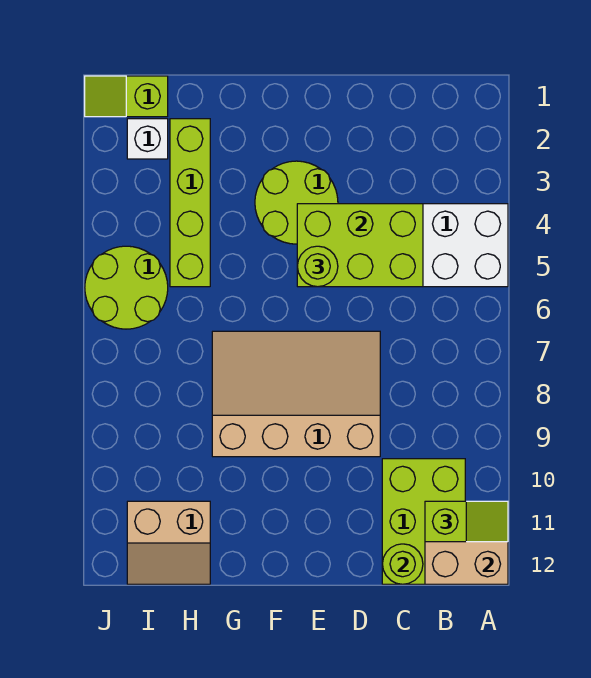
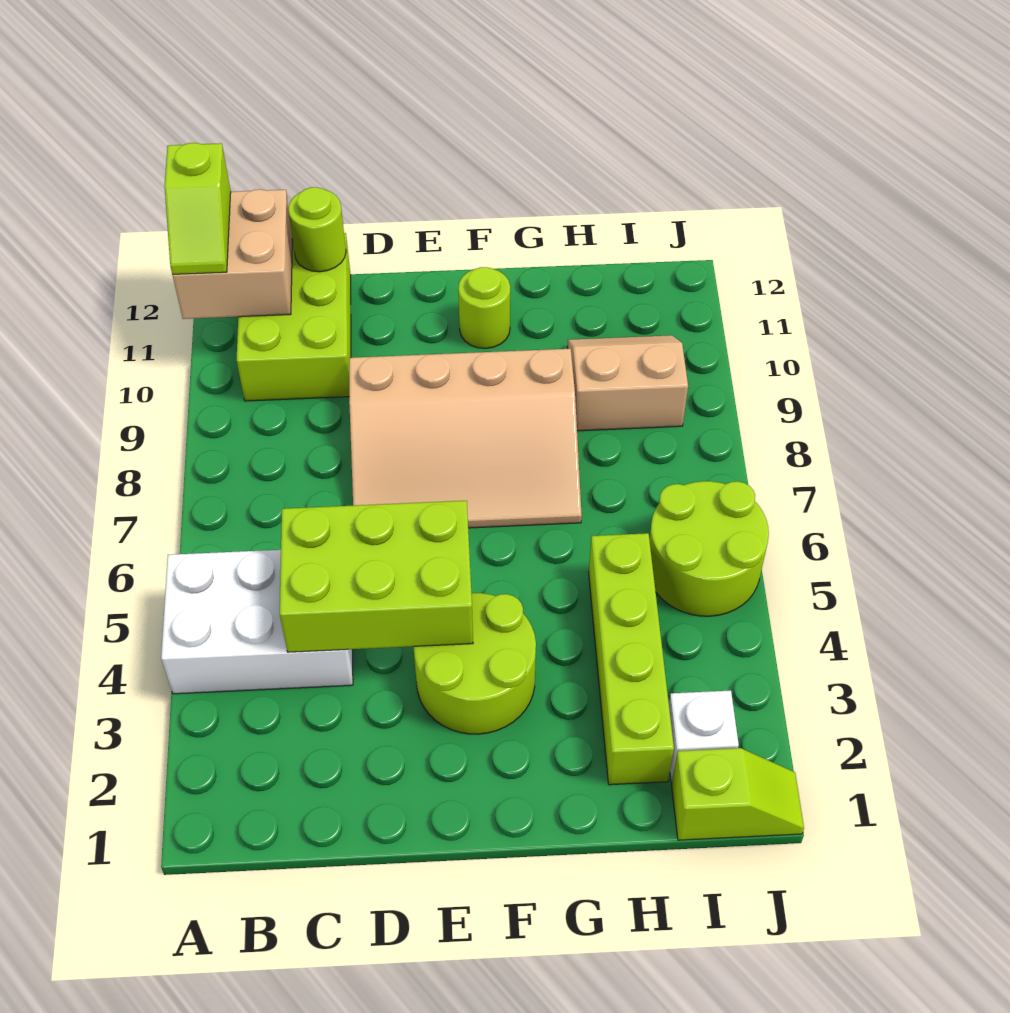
lime 1x2 slope [425,501,508,542] -> lime 1x2 slope turned to [165,143,231,274]
lime 1x1 round brick [297,246,338,287] -> lime 1x1 round brick moved to [458,267,510,348]
tan 2x2 slope [127,501,210,584] -> tan 2x2 slope moved to [567,335,688,431]

